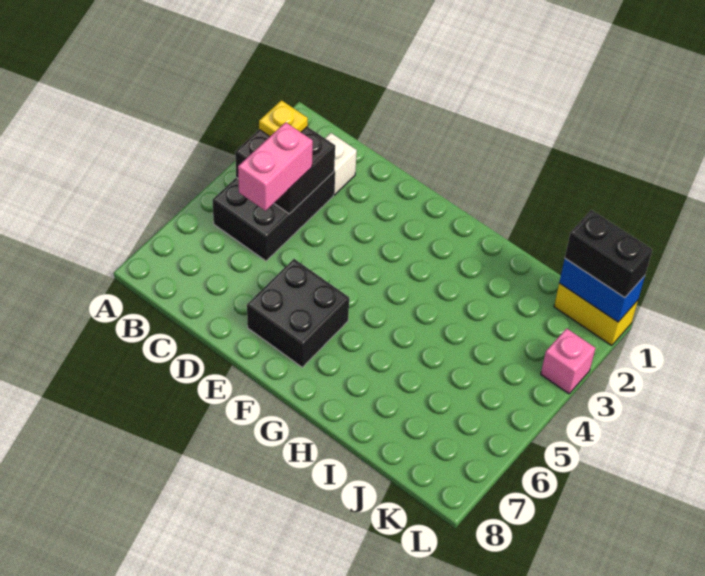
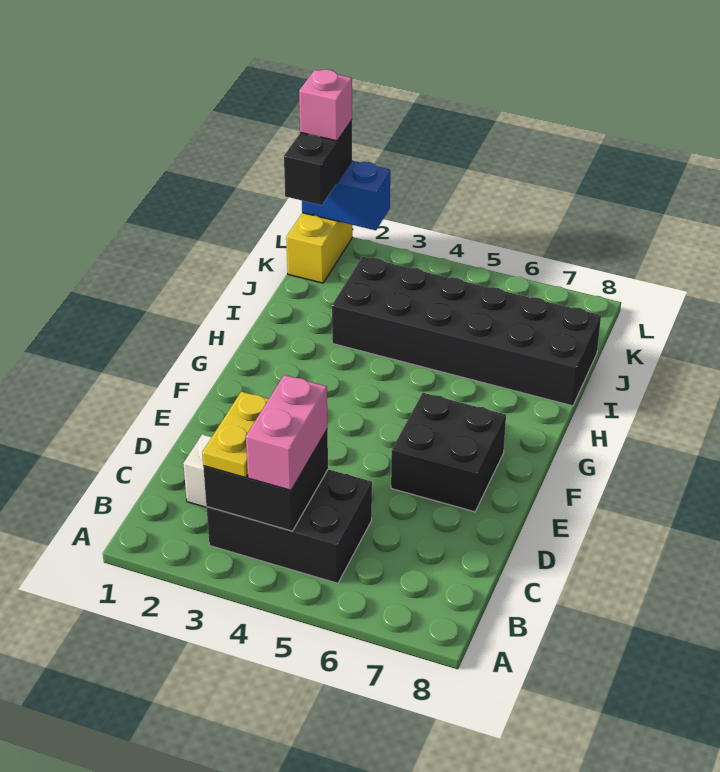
yellow 1x1 plate [259,100,308,136] -> yellow 1x2 plate [202,392,269,478]
pink 1x2 brick [238,122,313,211] -> pink 1x2 brick turned to [246,375,328,490]
none -> black 2x6 brick [332,257,601,406]
blue 1x2 brick [559,259,645,322] -> blue 1x2 brick turned to [302,161,390,230]
pink 1x1 brick [541,328,596,394] -> pink 1x1 brick moved to [299,70,352,141]

